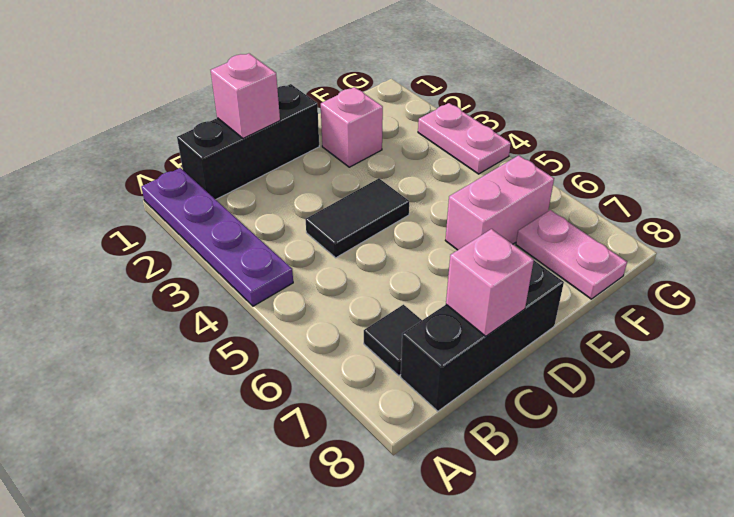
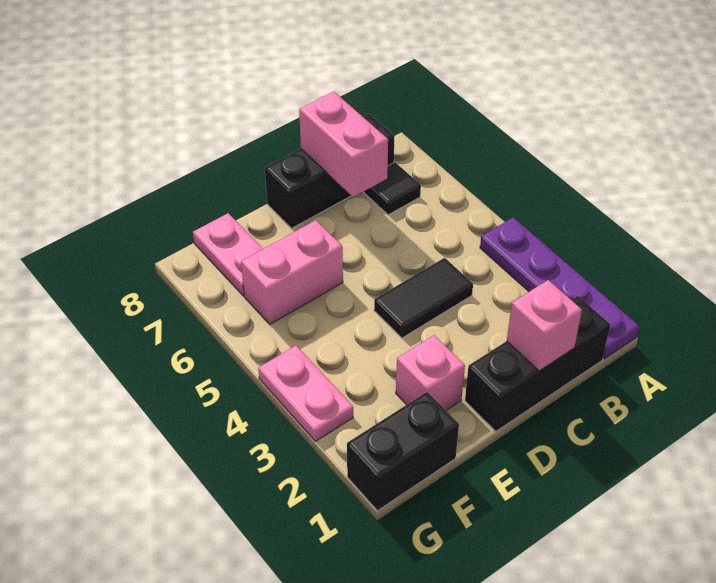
pink 1x1 brick [446,229,534,336] -> pink 1x2 brick [299,92,388,197]
none -> black 1x2 brick [347,392,459,511]

